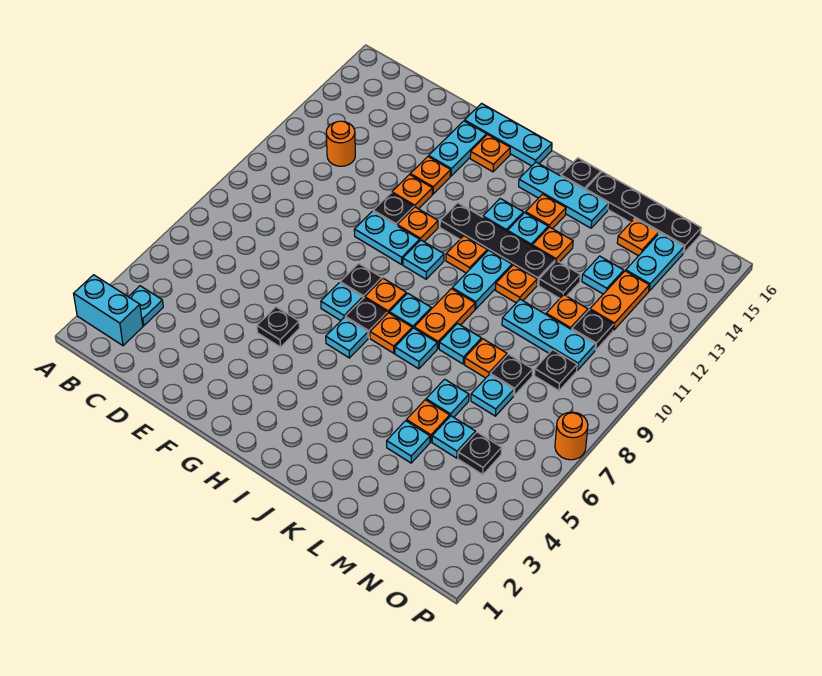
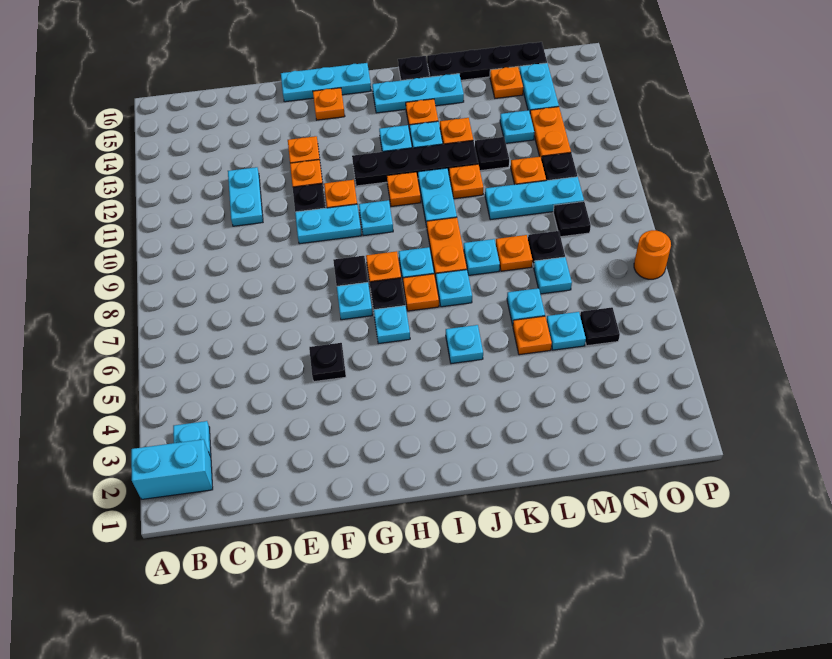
orange 1x1 round brick [326,121,355,166] -> none
cyan 1x2 plate [429,121,486,176] -> cyan 1x2 plate moved to [228,167,263,226]
cyan 1x1 plate [387,421,430,463] -> cyan 1x1 plate moved to [446,325,483,364]

